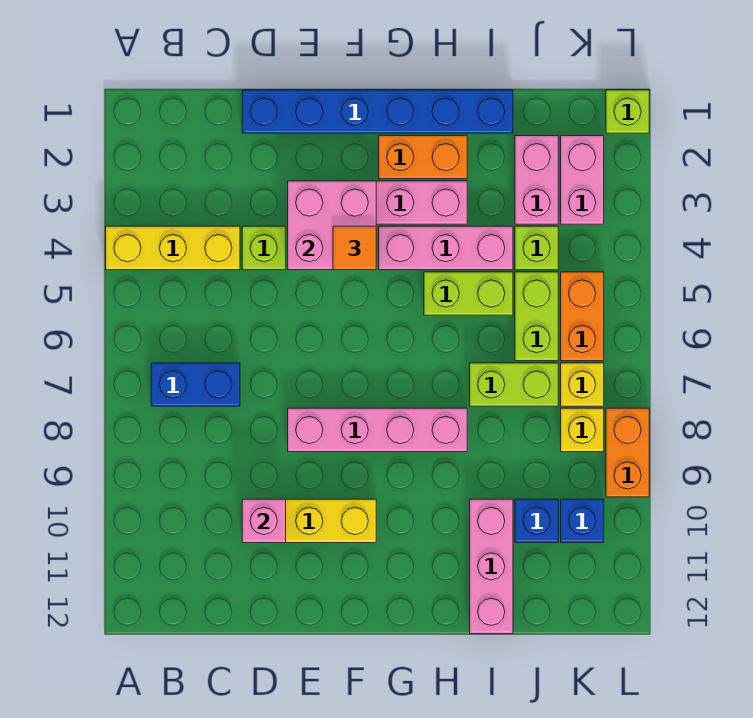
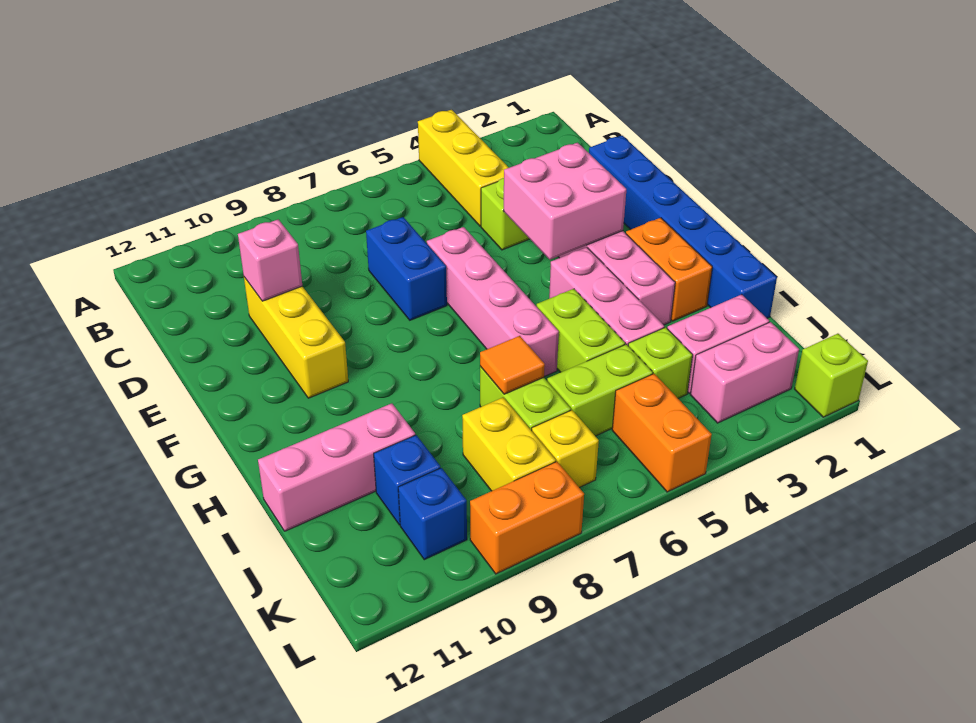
blue 1x2 brick [151,363,240,406] -> blue 1x2 brick moved to [366,217,447,320]
pink 1x4 brick [288,408,467,452] -> pink 1x4 brick moved to [427,227,559,376]
orange 1x1 tile [333,226,376,270] -> orange 1x1 tile moved to [480,336,545,394]
orange 1x2 brick [561,272,604,361] -> orange 1x2 brick turned to [612,374,712,492]
yellow 1x1 brick [561,408,604,452] -> yellow 1x2 brick [462,398,556,491]

